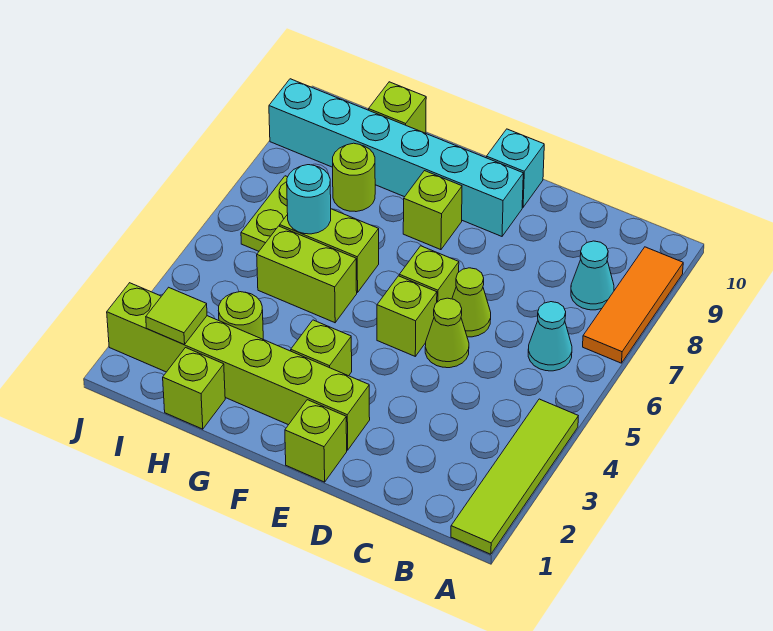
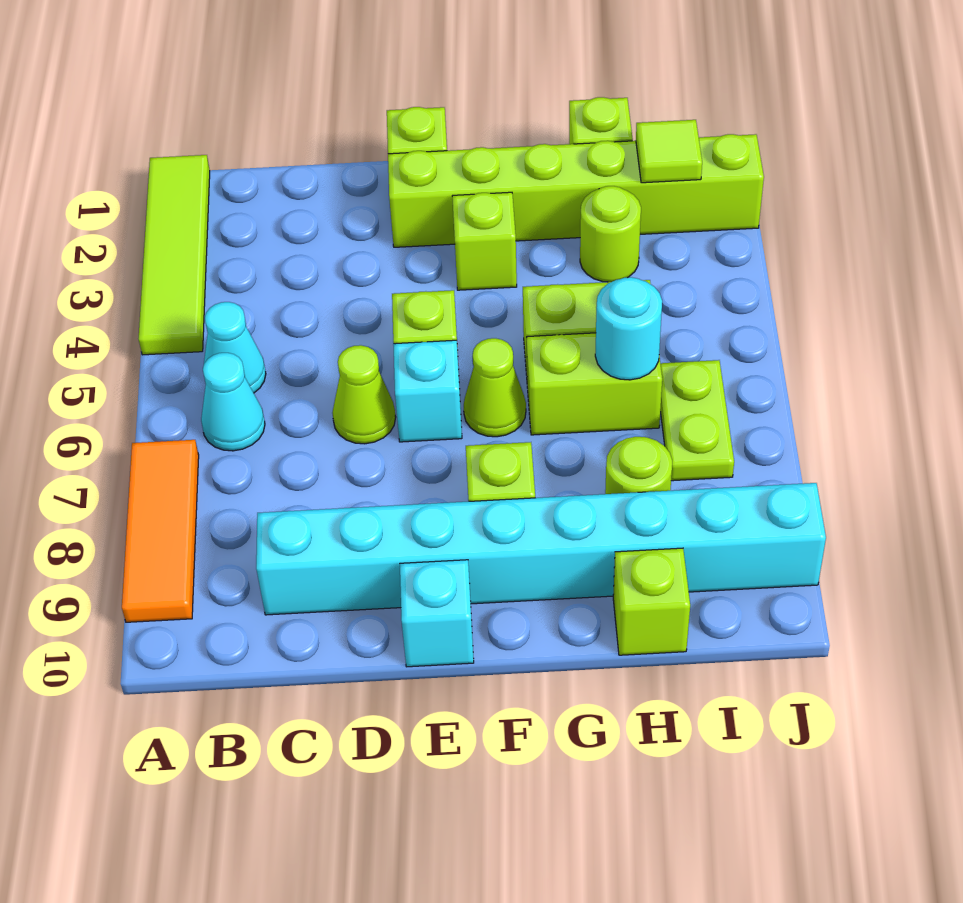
cyan 1x1 cone [571,241,614,310] -> cyan 1x1 cone moved to [204,302,266,393]
lime 1x1 cone [425,298,469,368] -> lime 1x1 cone moved to [464,338,526,437]
lime 1x1 brick [399,246,459,302] -> cyan 1x1 brick [393,340,462,442]
cyan 1x6 brick [269,79,523,236] -> cyan 1x8 brick [256,483,826,615]

